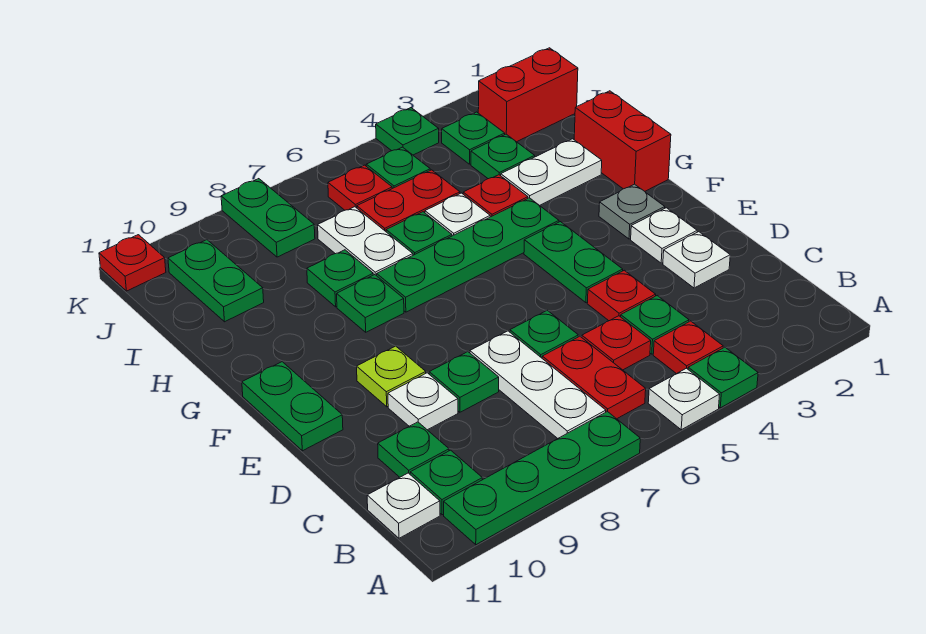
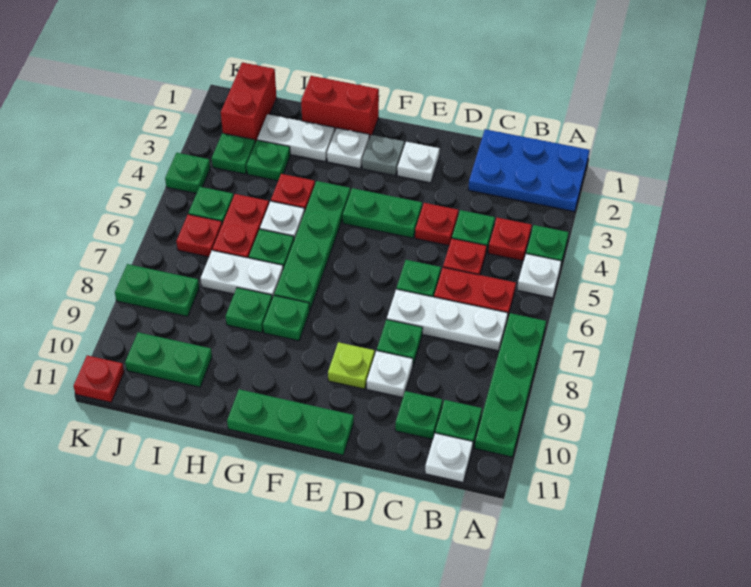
none -> blue 2x3 plate [468,129,589,212]
white 1x1 plate [663,232,730,288] -> white 1x1 plate moved to [327,128,369,169]
green 1x2 plate [242,362,343,451] -> green 1x3 plate [227,389,354,455]
white 1x2 plate [501,139,602,206] -> white 1x2 plate turned to [257,114,335,161]

